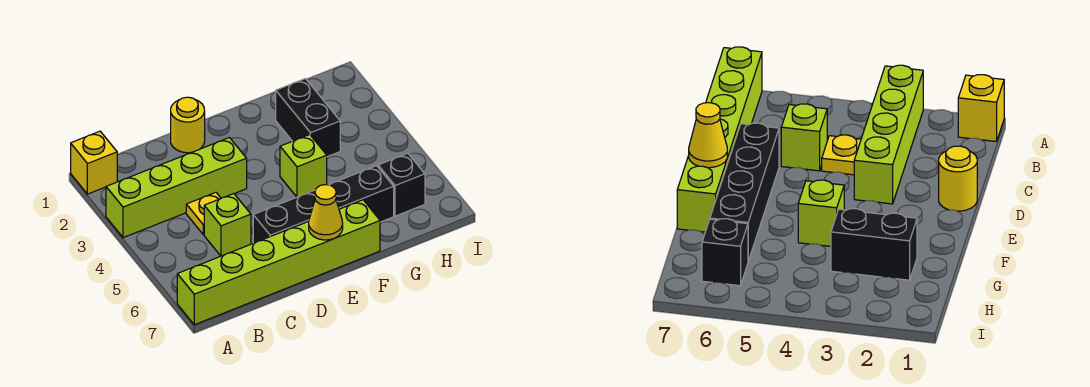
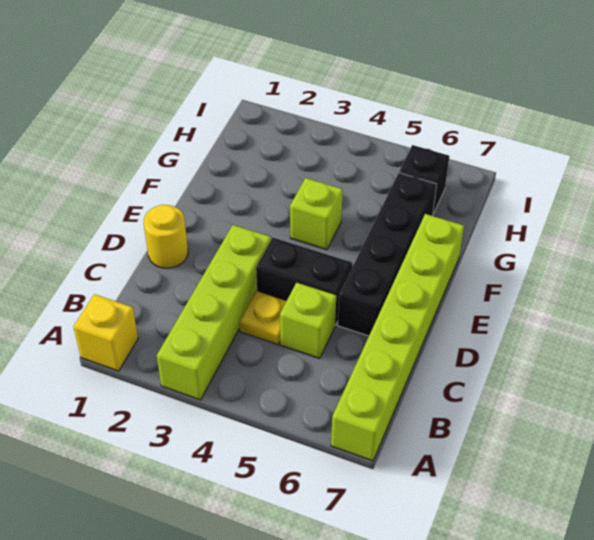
yellow 1x1 cone [309,185,343,240] -> none
black 1x2 brick [276,79,340,157] -> black 1x2 brick moved to [256,237,352,325]

